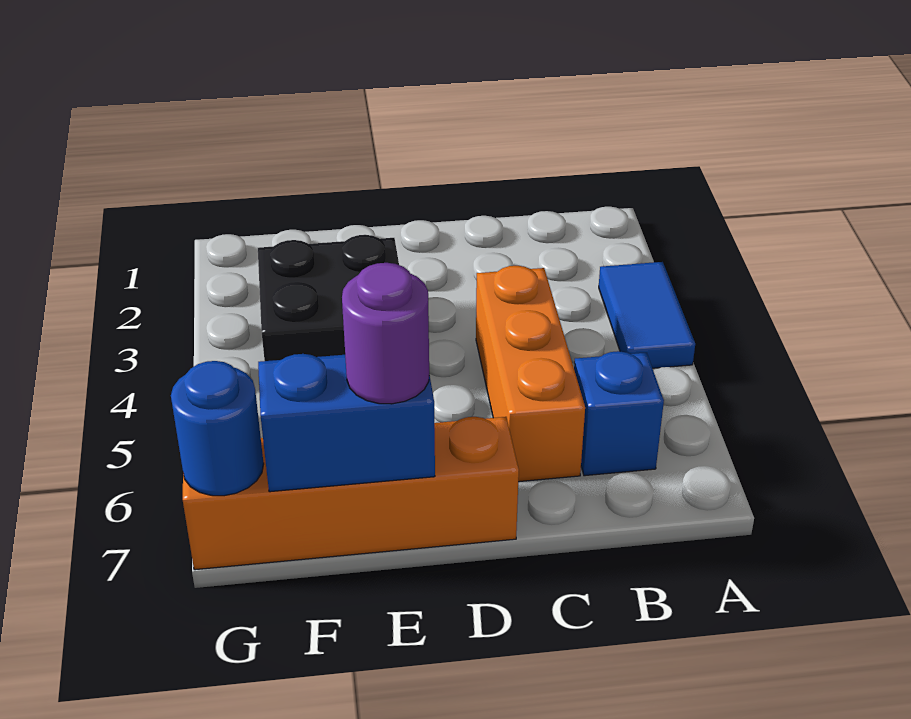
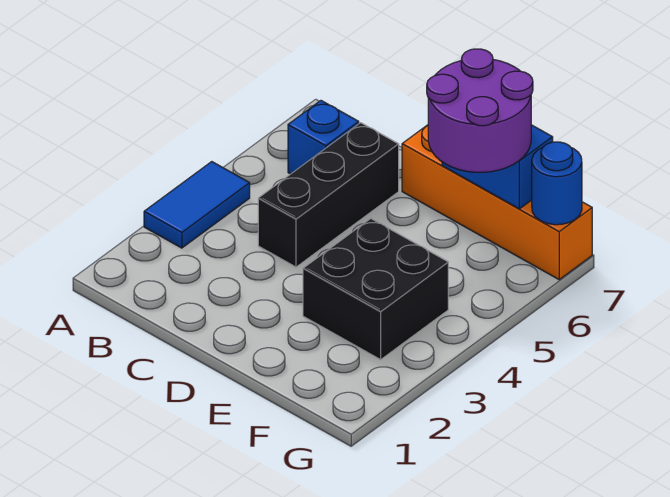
orange 1x3 brick [476,266,585,482] -> black 1x3 brick [258,123,399,267]
purple 1x1 round brick [342,263,429,404] -> purple 2x2 round brick [427,49,533,172]

